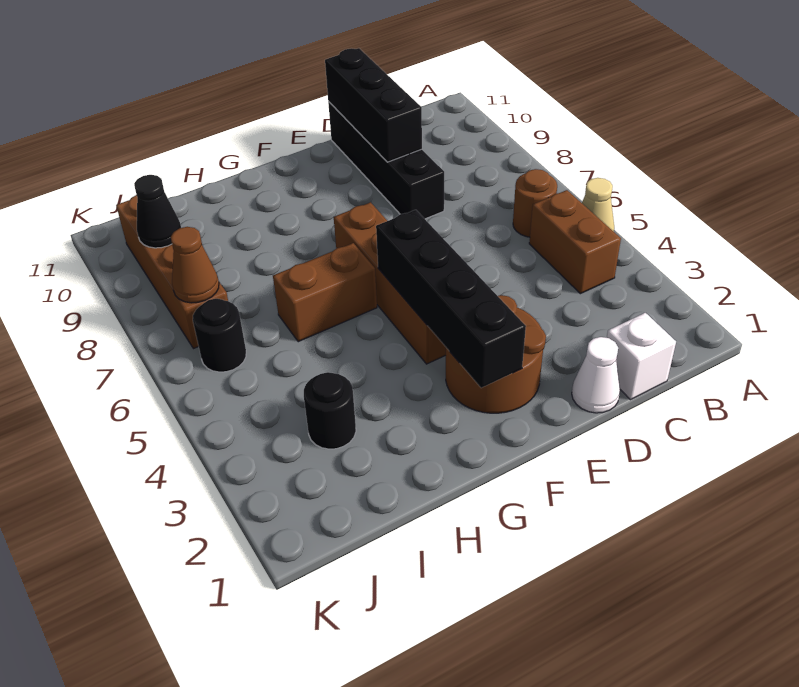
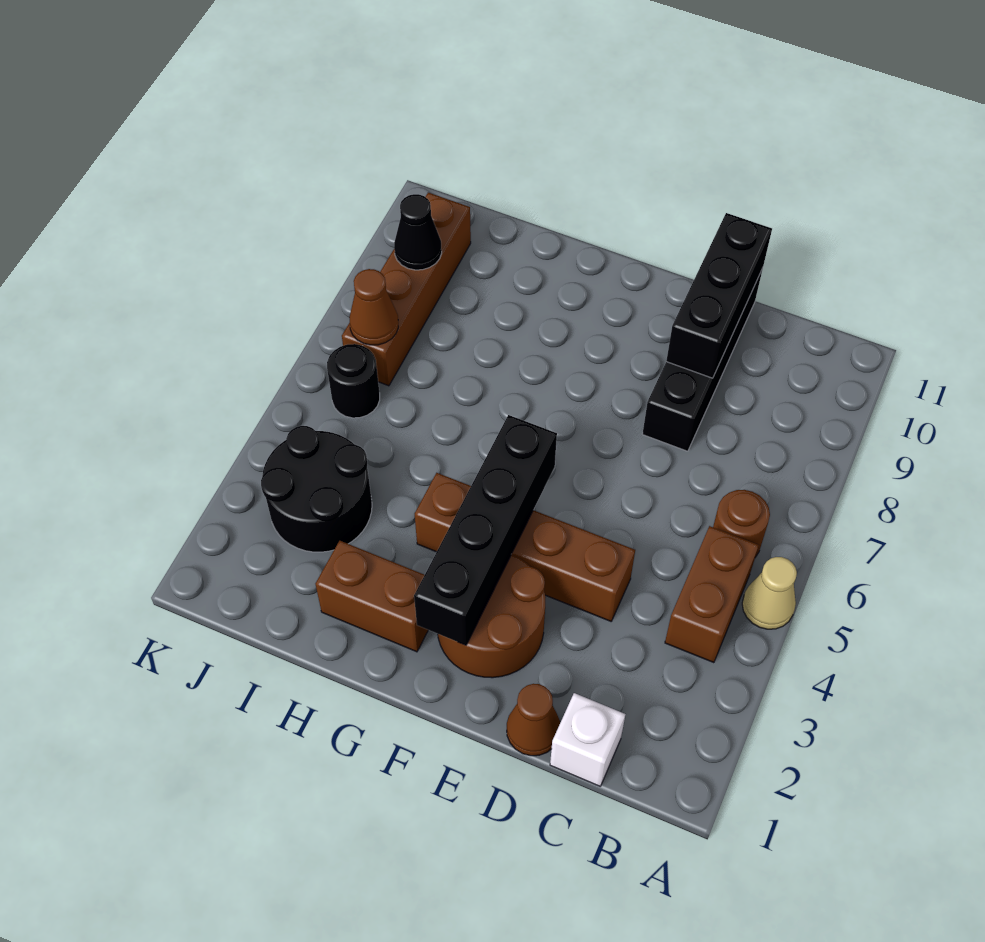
white 1x1 cone [572,337,620,413] -> brown 1x1 cone [507,684,560,756]
brown 1x4 brick [334,202,446,364] -> brown 1x4 brick turned to [415,473,635,621]
brown 1x2 brick [273,243,377,342] -> brown 1x2 brick moved to [315,541,428,652]
black 1x1 round brick [304,372,356,449] -> black 2x2 round brick [261,426,372,552]

